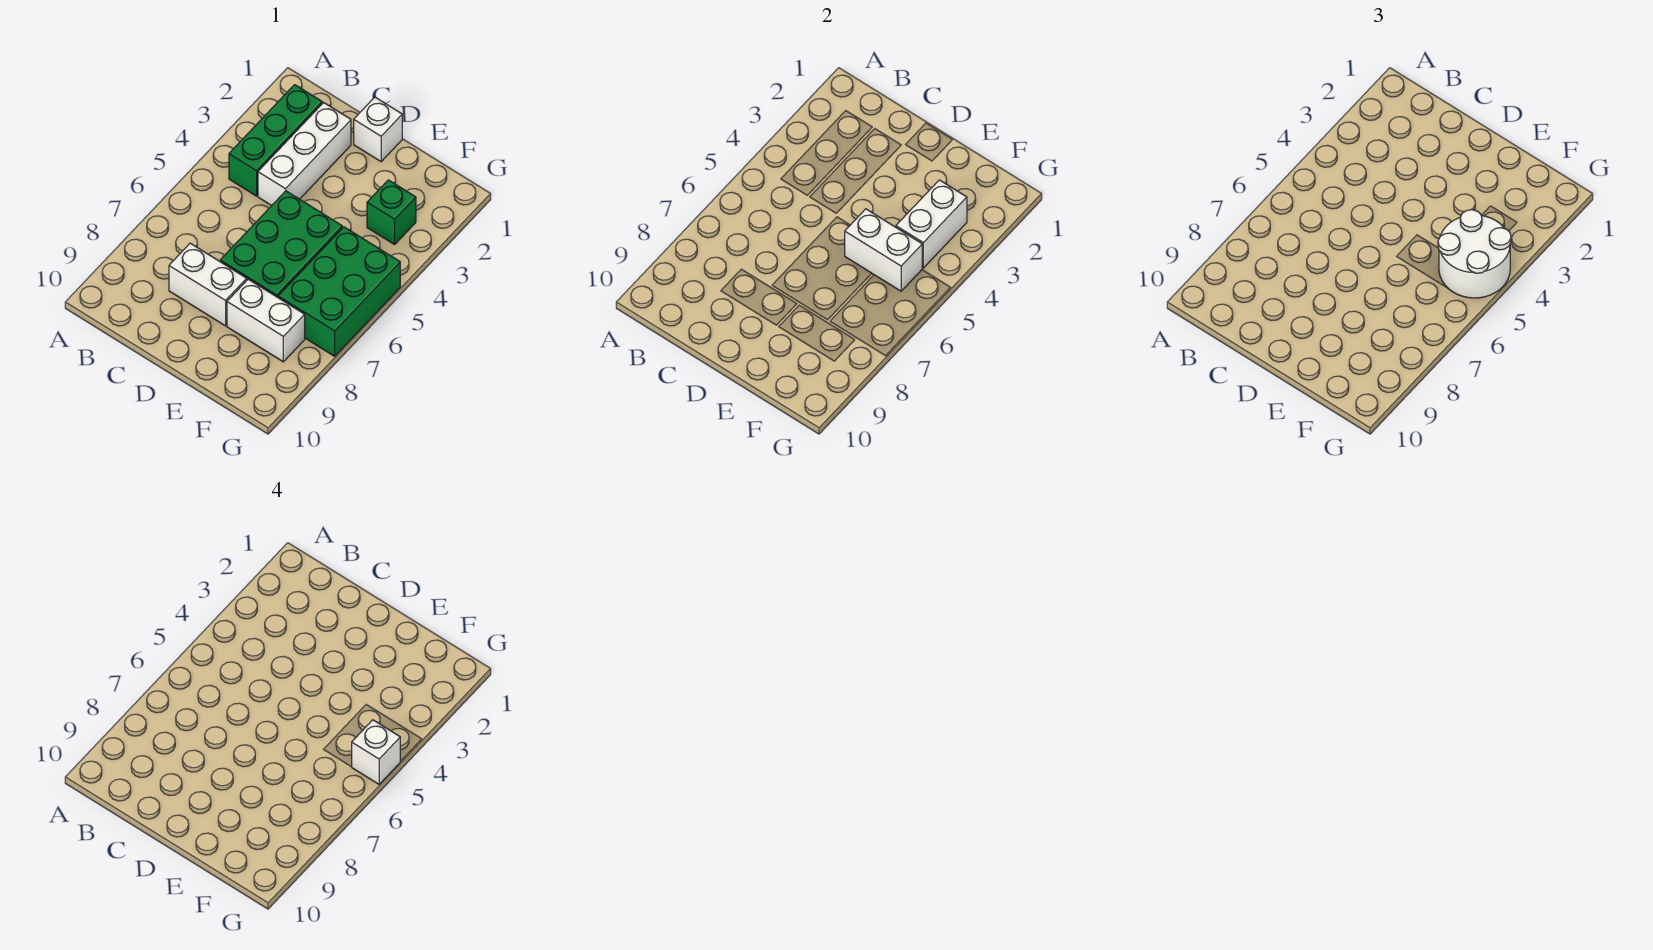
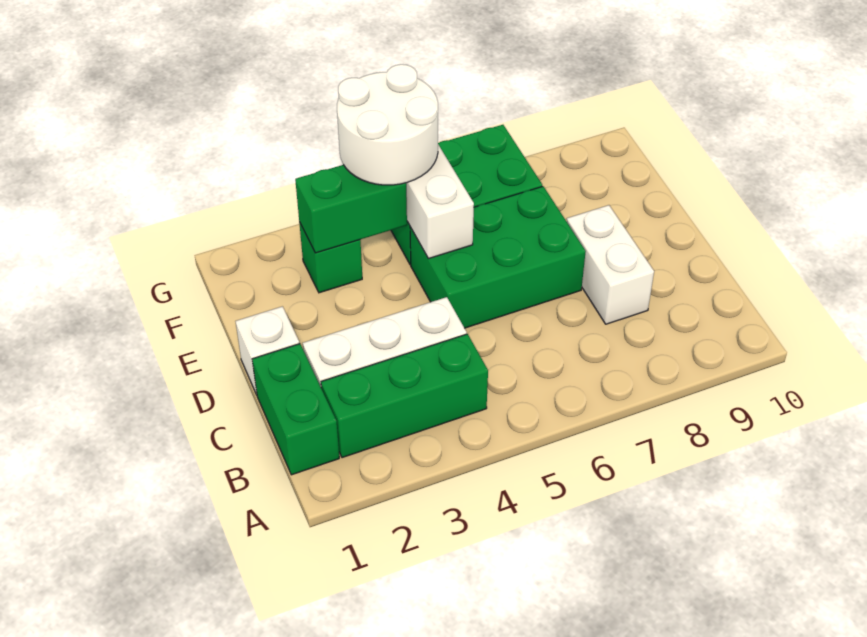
none -> green 1x2 brick [252,344,339,475]
white 1x2 brick [227,279,305,362] -> none
white 1x2 brick [896,180,967,268] -> green 1x2 brick [295,165,407,253]
white 1x1 brick [352,720,400,784] -> none

